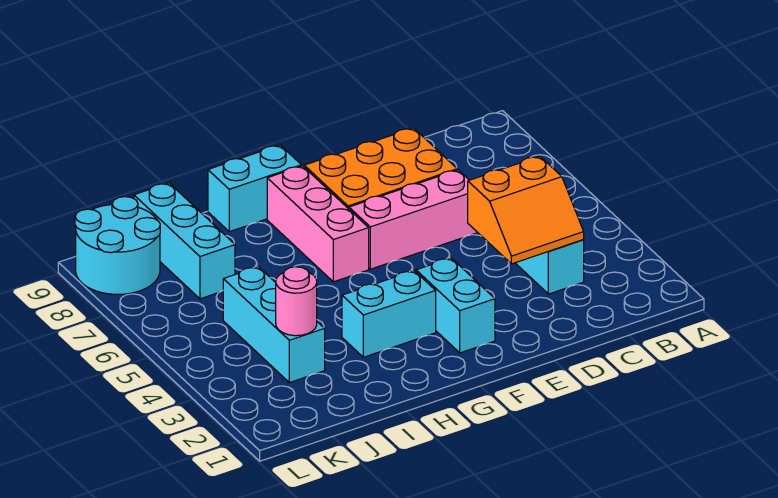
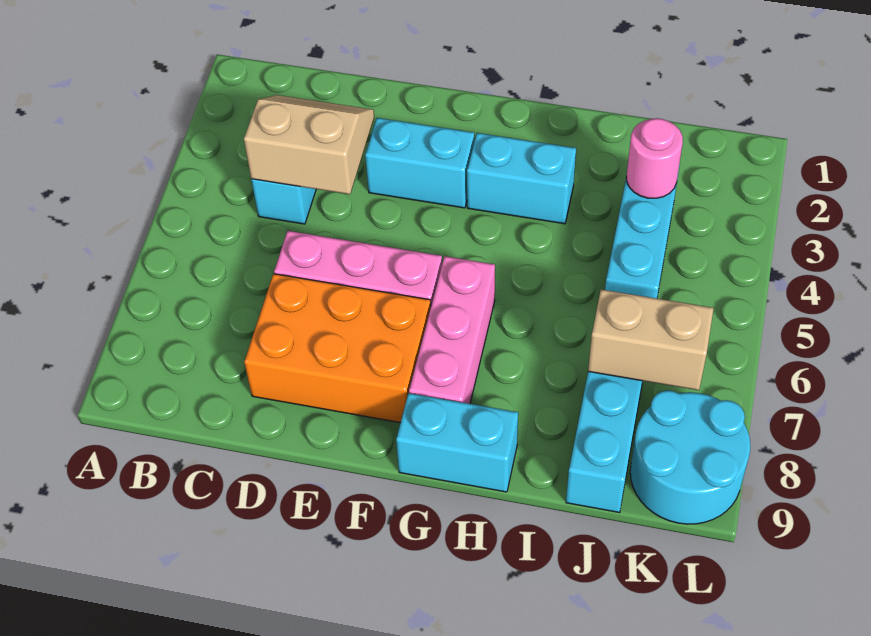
orange 2x2 slope [468,156,584,264] -> tan 2x2 slope [244,95,374,194]
cyan 1x2 brick [416,258,495,353] -> cyan 1x2 brick turned to [365,118,474,208]
none -> tan 1x2 brick [588,289,714,390]

